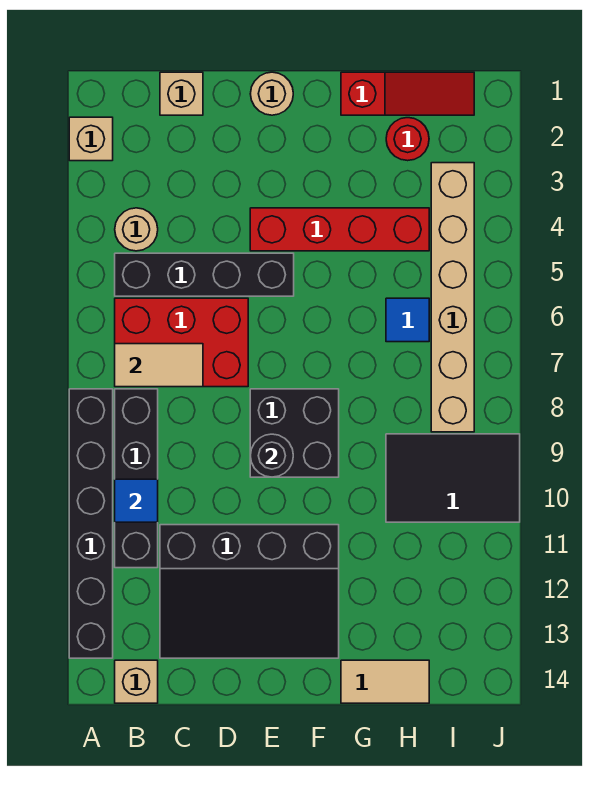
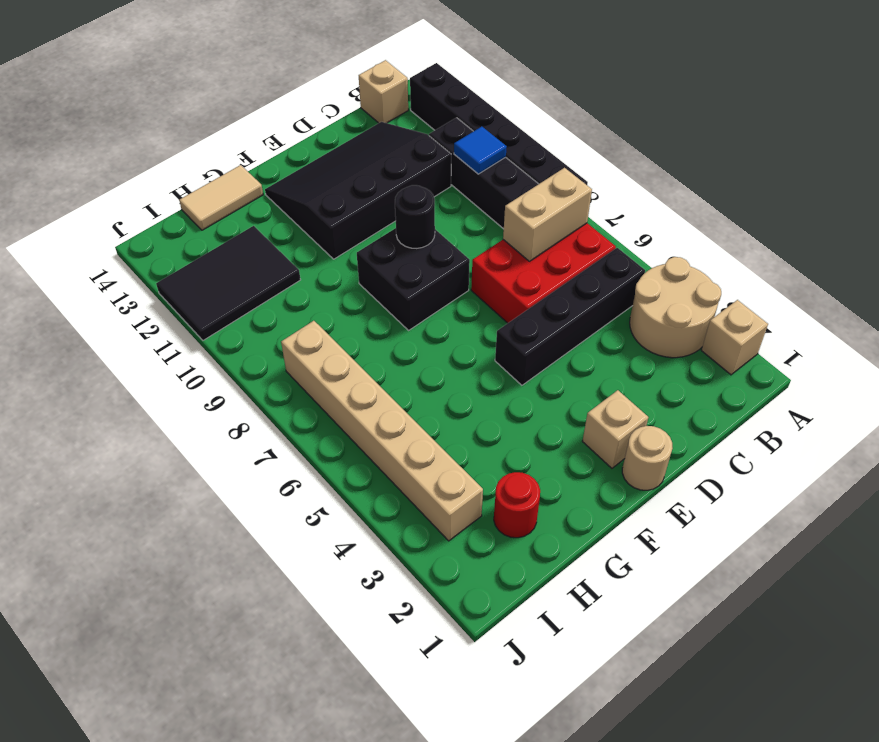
tan 1x1 round brick [115,208,158,251] -> tan 2x2 round brick [630,257,721,358]
tan 1x2 tile [115,344,203,387] -> tan 1x2 brick [503,168,592,261]
tan 1x1 brick [160,72,203,115] -> tan 1x1 brick moved to [582,390,648,468]
red 1x4 brick [250,208,429,251] -> none
red 1x3 slope [341,72,474,115] -> none
blue 1x1 tile [386,298,429,342] -> none
black 2x3 tile [386,434,520,522] -> black 2x3 tile moved to [156,226,301,340]

